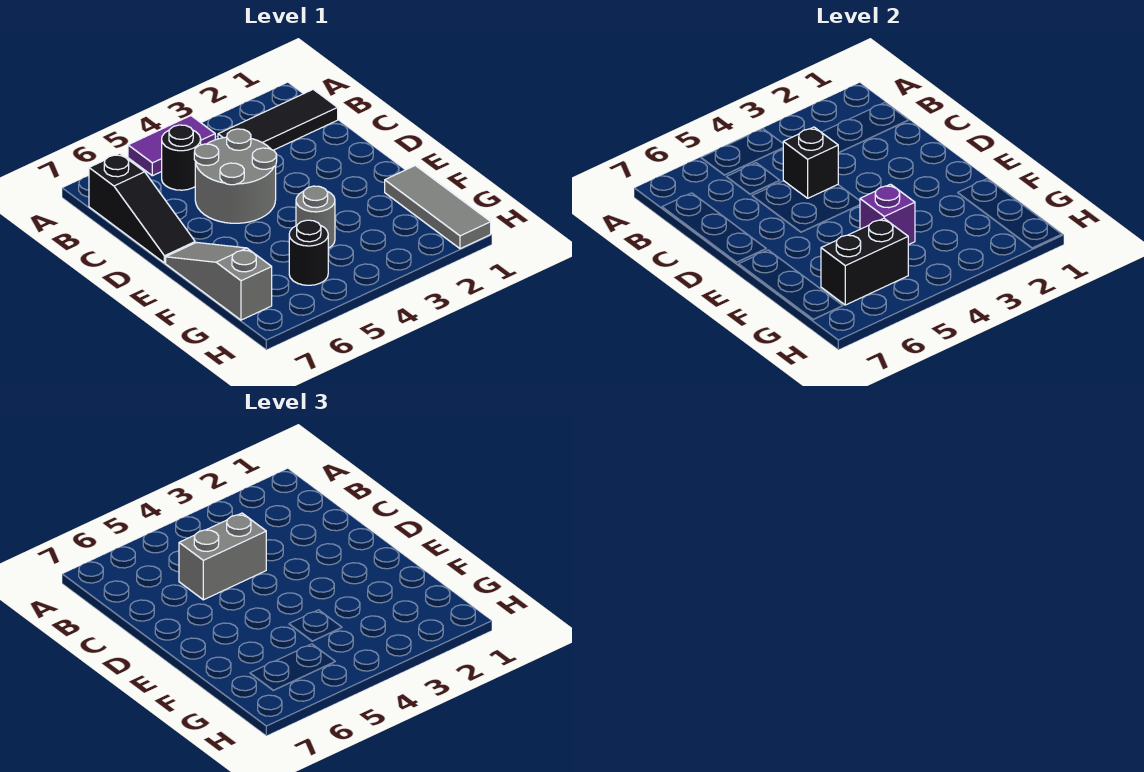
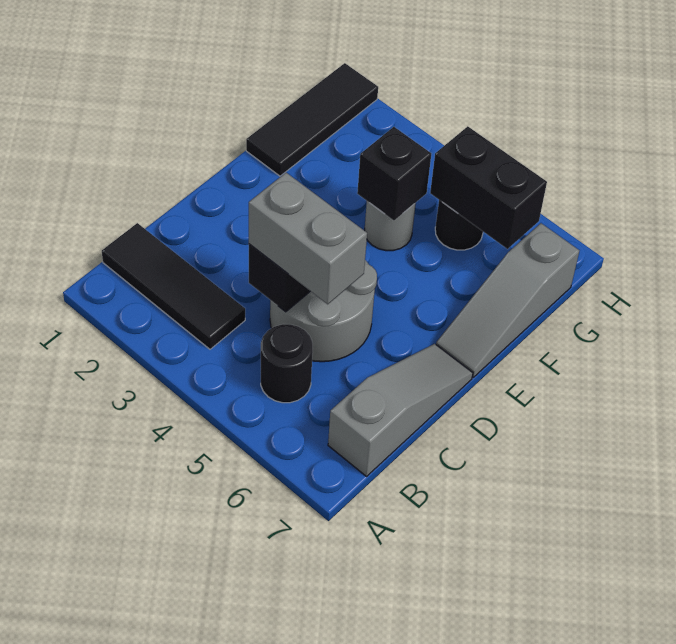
purple 1x2 tile [128,116,215,176] -> none
black 1x3 slope [89,153,195,263] -> grey 1x3 slope [328,344,473,476]
grey 1x3 tile [385,166,491,249] -> black 1x3 tile [246,63,378,176]
purple 1x1 brick [860,184,915,245] -> black 1x1 brick [357,127,431,220]

